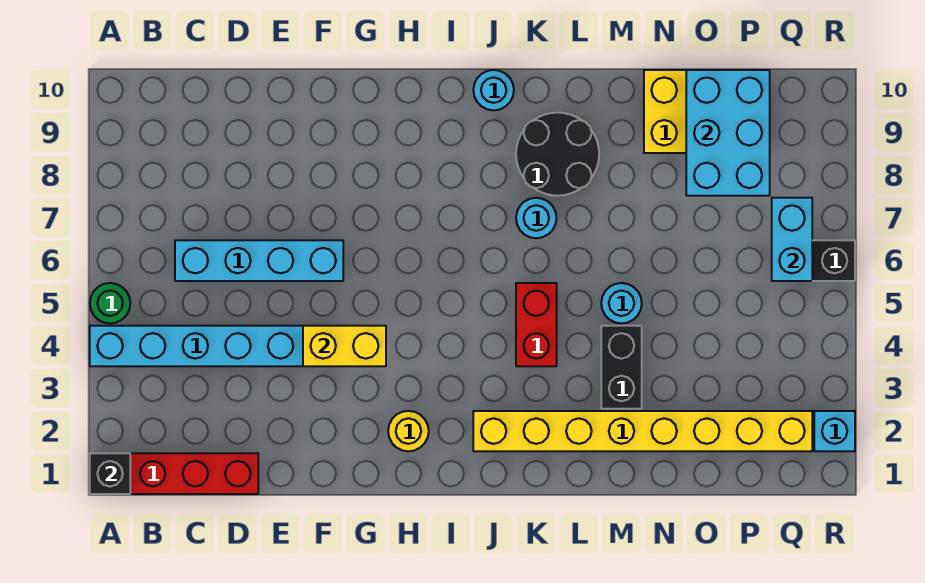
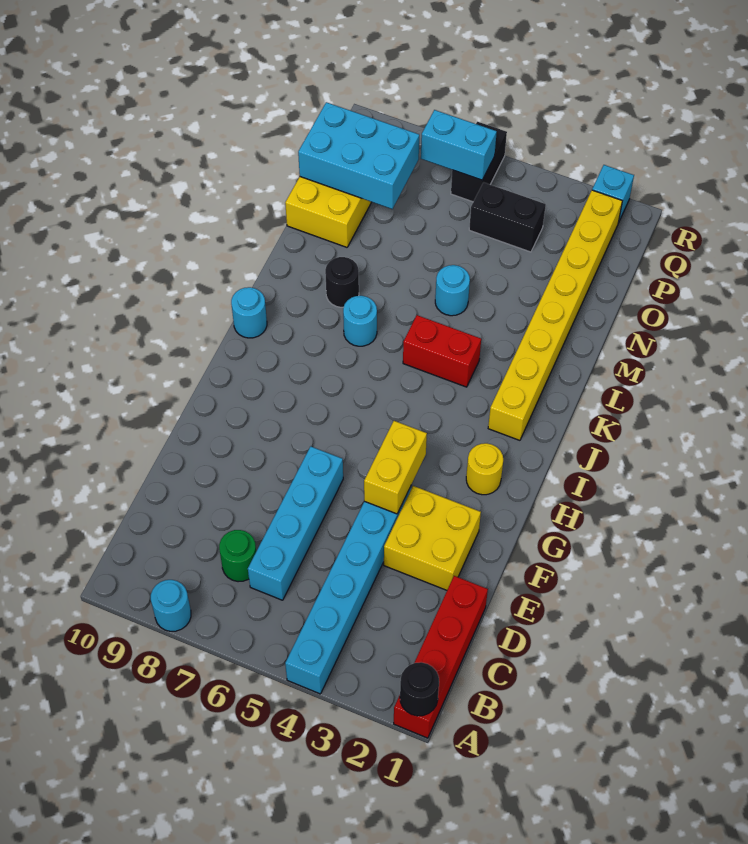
black 1x1 brick [90,453,130,494] -> black 1x1 round brick [400,662,439,716]
green 1x1 round brick [90,283,130,324] -> green 1x1 round brick moved to [219,530,256,582]
none -> cyan 1x1 round brick [151,580,191,631]
none -> yellow 2x2 brick [384,486,481,590]
black 2x2 round brick [516,113,599,196] -> black 1x1 round brick [325,257,359,307]
black 1x2 brick [601,326,642,409] -> black 1x2 brick moved to [469,182,546,252]

